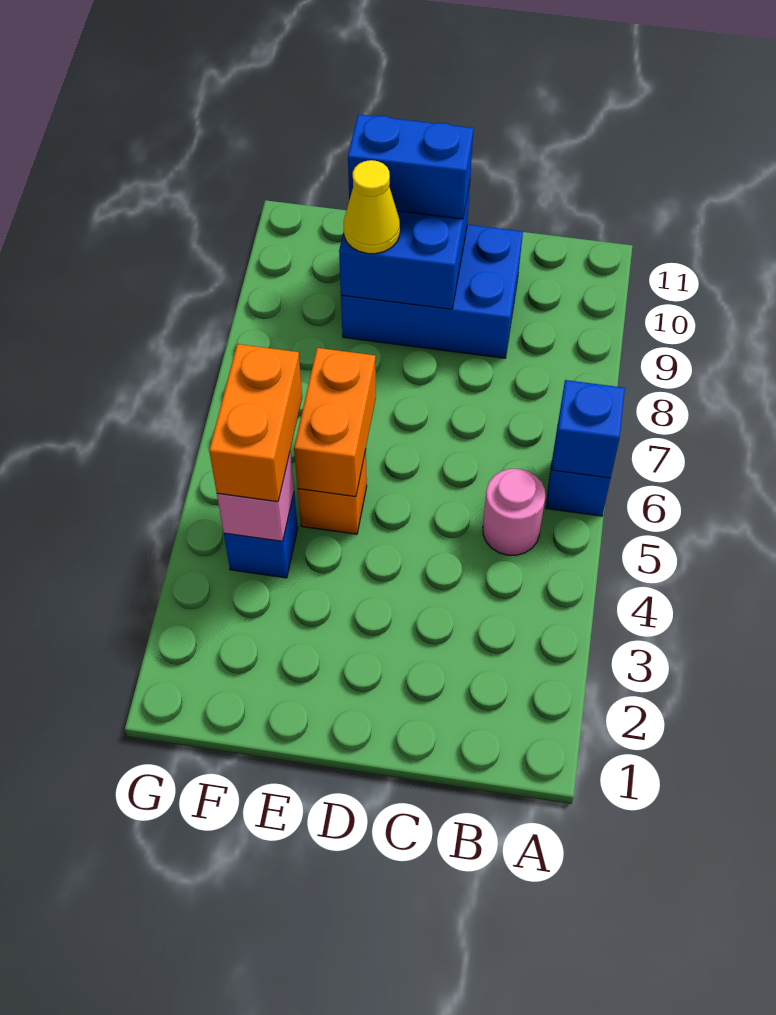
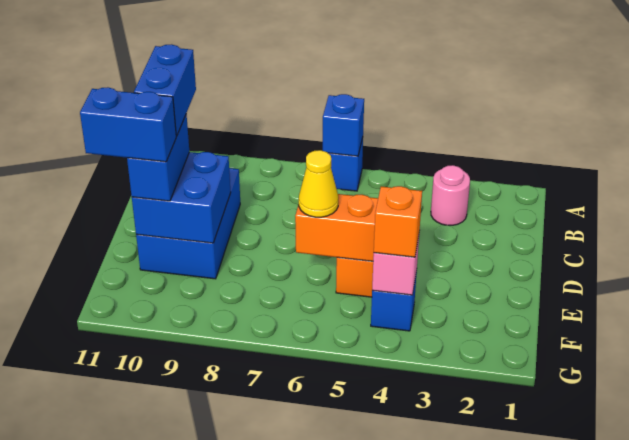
pink 1x1 round brick [483,469,545,555] -> pink 1x1 round brick moved to [431,165,470,225]
none -> blue 1x2 brick [134,44,196,136]
yellow 1x1 cone [344,160,400,254] -> yellow 1x1 cone moved to [298,150,338,217]
none -> blue 1x2 brick [80,87,176,162]
orange 1x2 brick [209,344,302,502] -> orange 1x1 brick [374,186,422,257]

